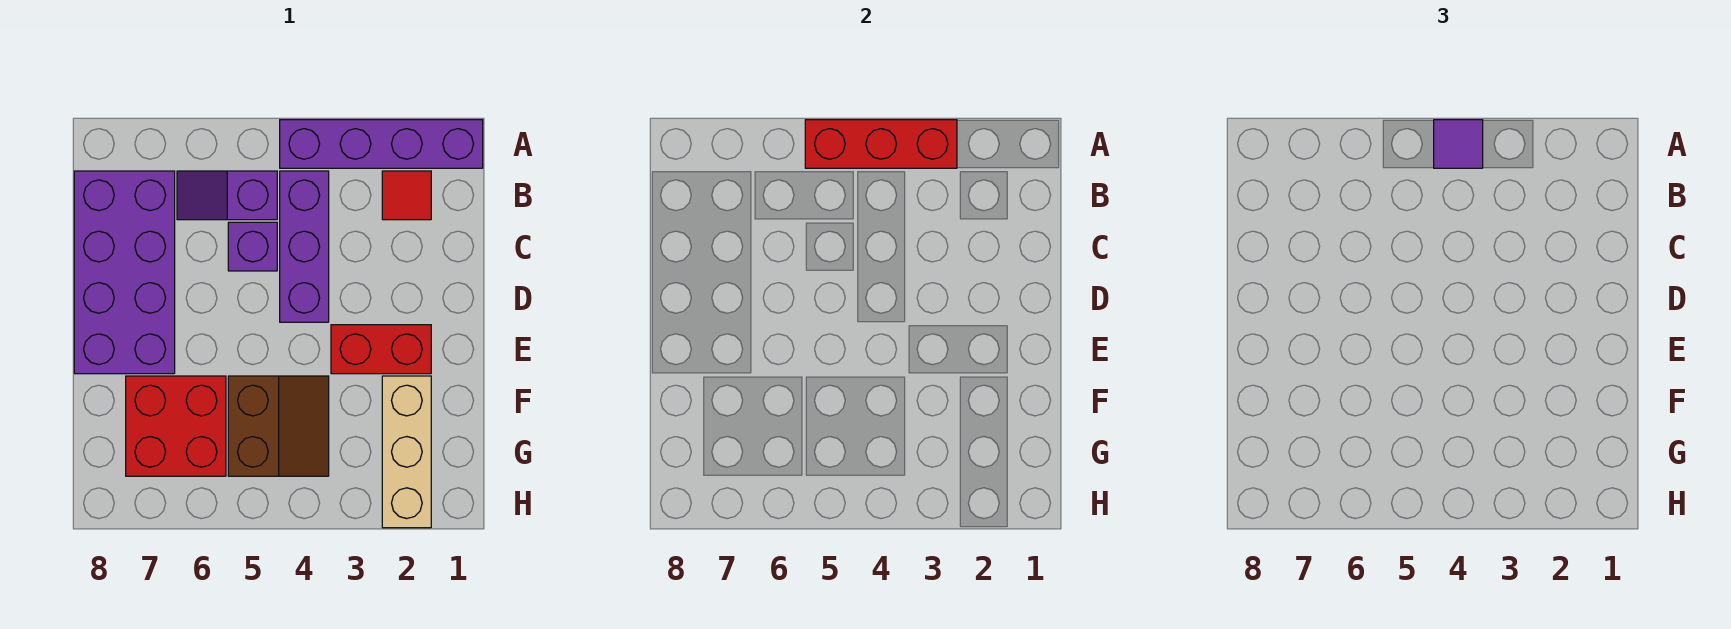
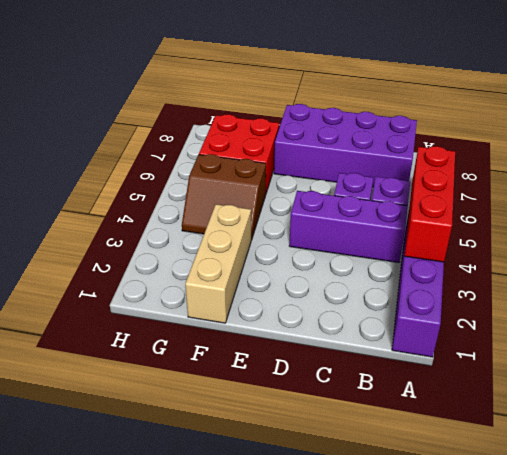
purple 1x1 tile [1434,120,1483,168] -> none
red 1x1 tile [382,171,431,220] -> none
red 1x2 brick [331,325,431,374] -> none
tan 1x3 brick [382,376,431,528] -> tan 1x3 brick turned to [185,204,251,323]

